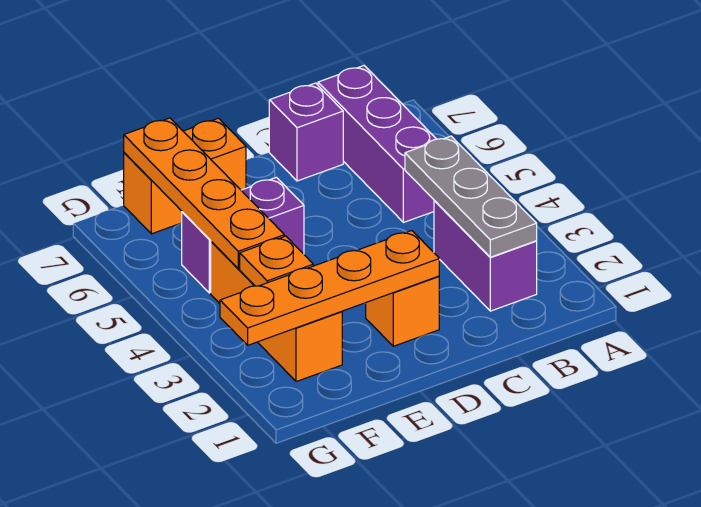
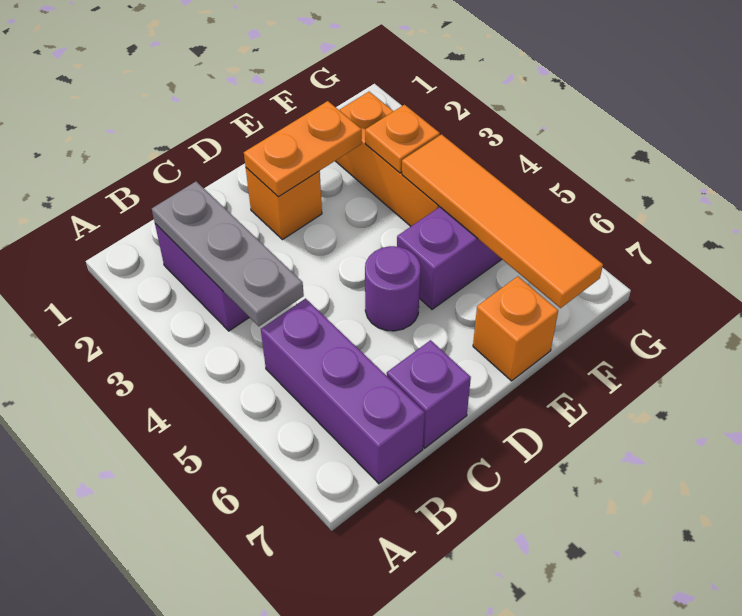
orange 1x4 plate [220,231,439,345] -> orange 1x2 plate [244,101,362,197]
none -> purple 1x1 round brick [365,246,421,331]
orange 1x2 brick [124,118,246,234] -> orange 1x1 brick [473,276,558,381]
orange 1x4 plate [124,118,284,269] -> orange 1x4 tile [402,134,603,308]

